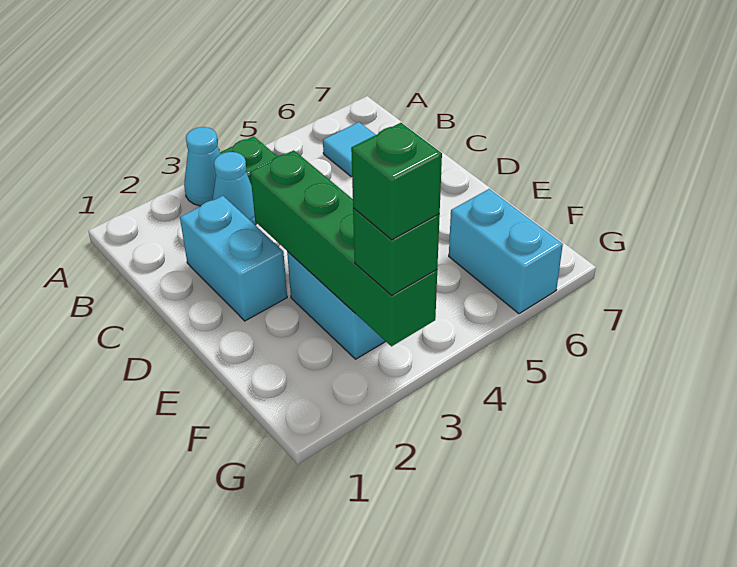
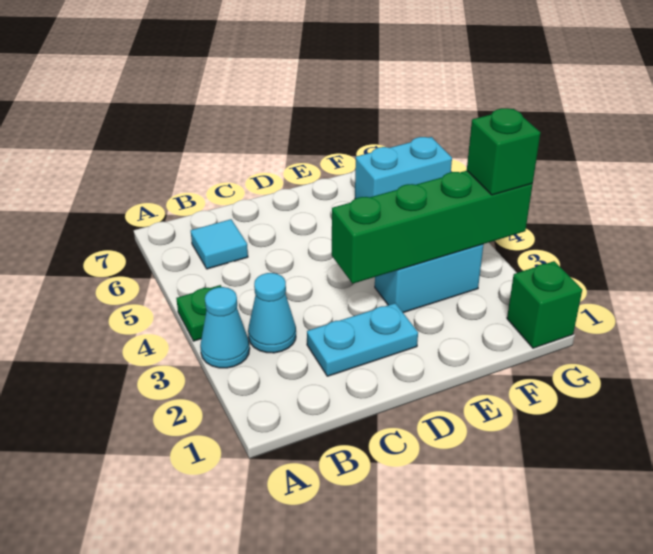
cyan 1x2 brick [180,196,287,321] -> cyan 1x2 plate [307,303,418,376]
green 1x1 brick [351,123,442,240] -> green 1x1 brick moved to [507,261,582,348]

